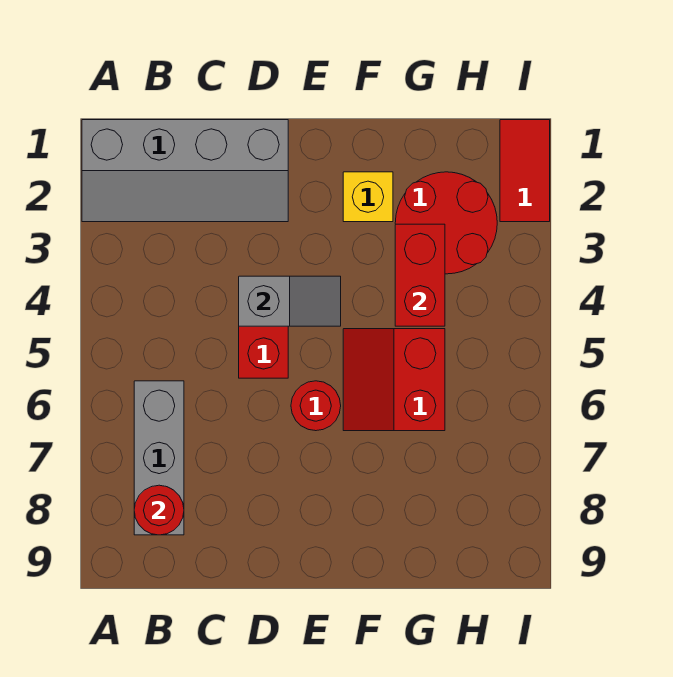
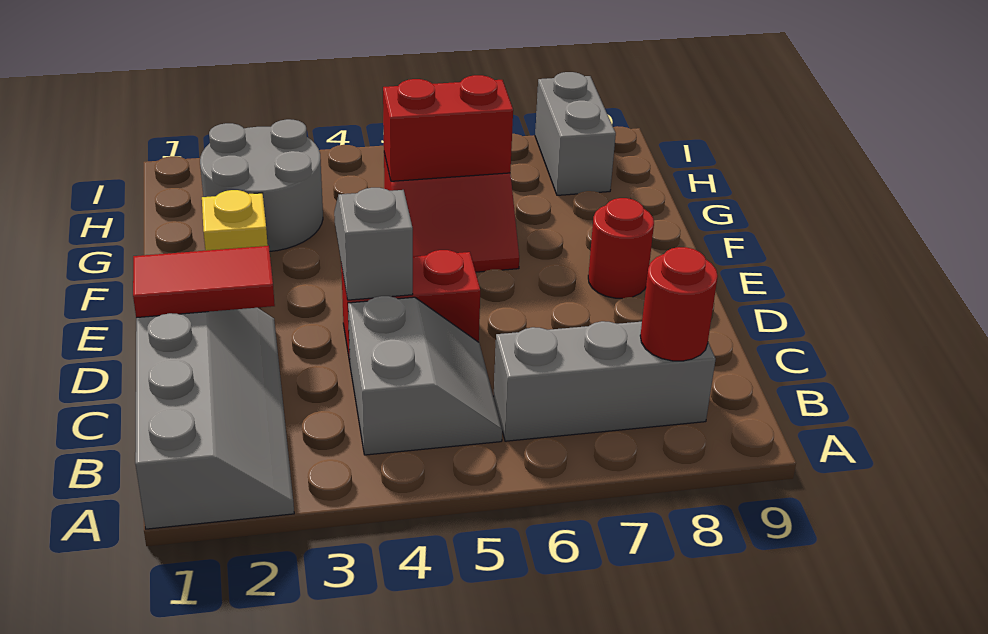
none -> grey 2x2 slope [348,296,502,455]
red 1x1 round brick [291,381,341,431] -> red 1x1 round brick moved to [588,198,654,298]
red 2x2 round brick [395,172,497,274] -> grey 2x2 round brick [200,119,323,251]
red 1x2 brick [395,224,445,326] -> red 1x2 brick moved to [383,75,513,181]
none -> grey 1x2 brick [535,72,616,195]
red 1x2 tile [500,120,550,222] -> red 1x2 tile moved to [133,246,275,318]

